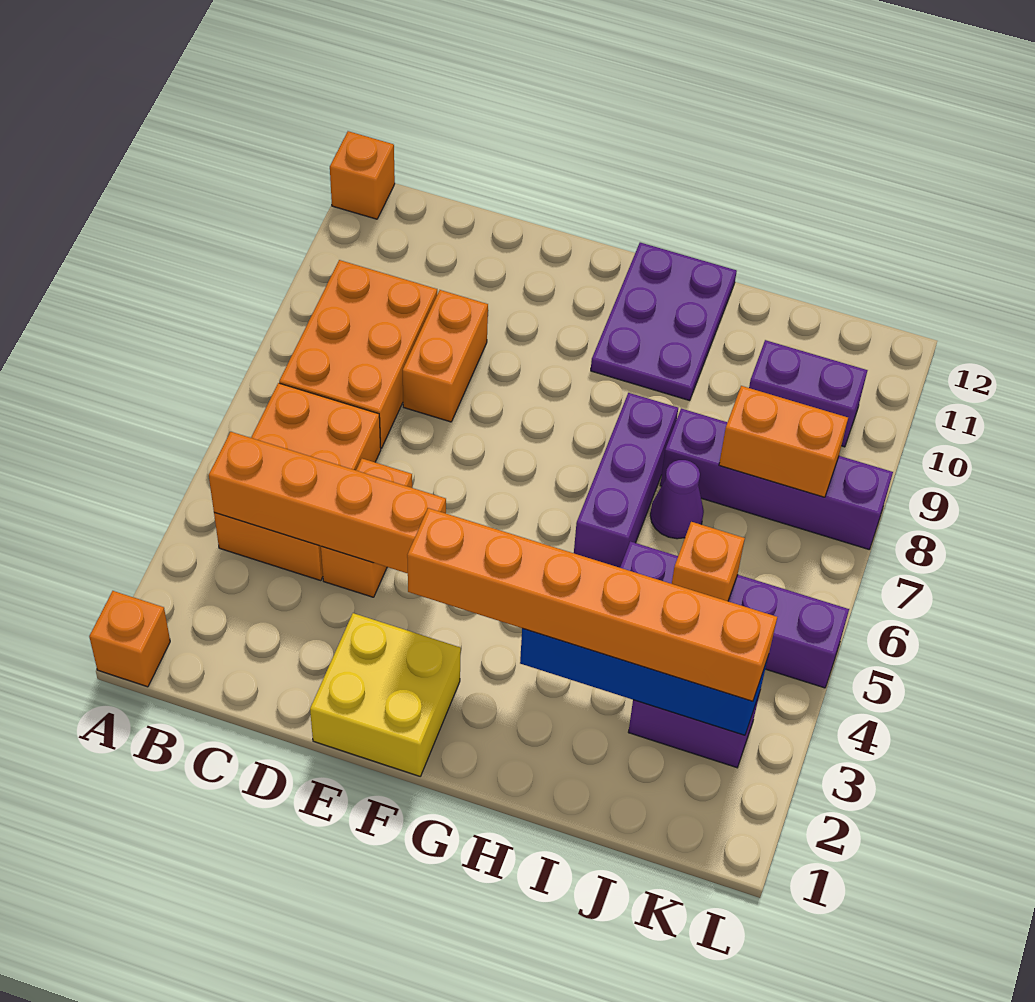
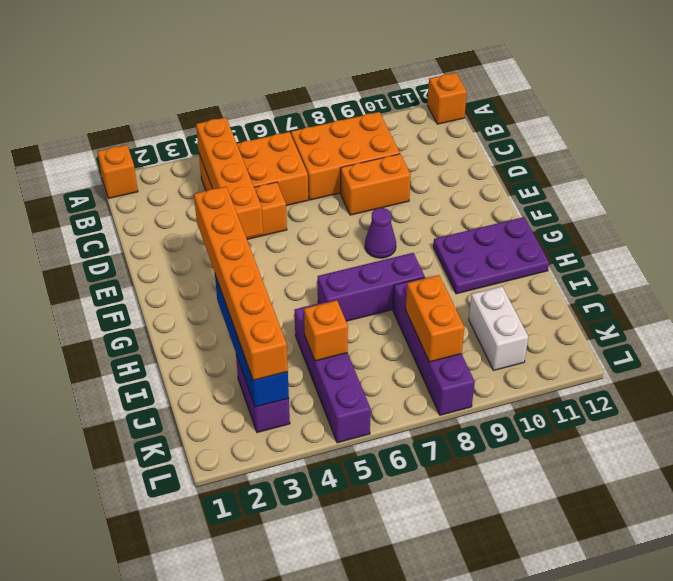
yellow 2x2 brick [310,613,461,776] -> none
purple 1x1 cone [650,460,704,539] -> purple 1x1 cone moved to [365,208,396,258]
purple 1x2 brick [749,340,868,447] -> white 1x2 brick [469,286,528,370]

